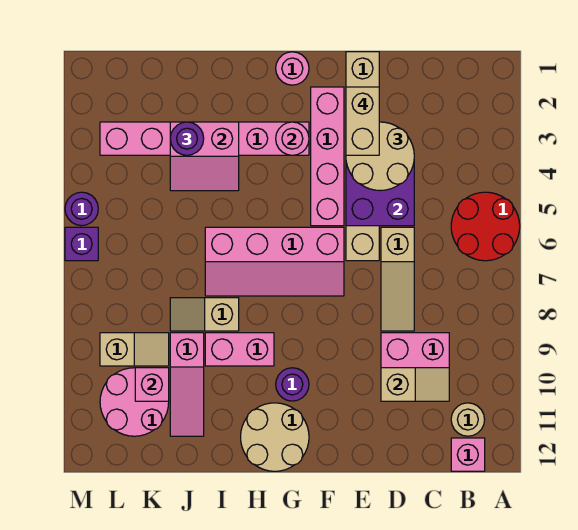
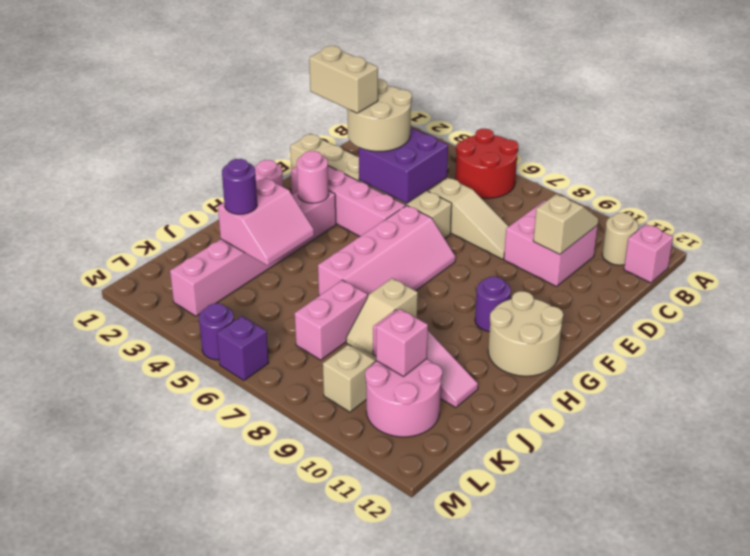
pink 1x2 brick [205,333,274,366] -> pink 1x2 brick moved to [295,280,367,360]

